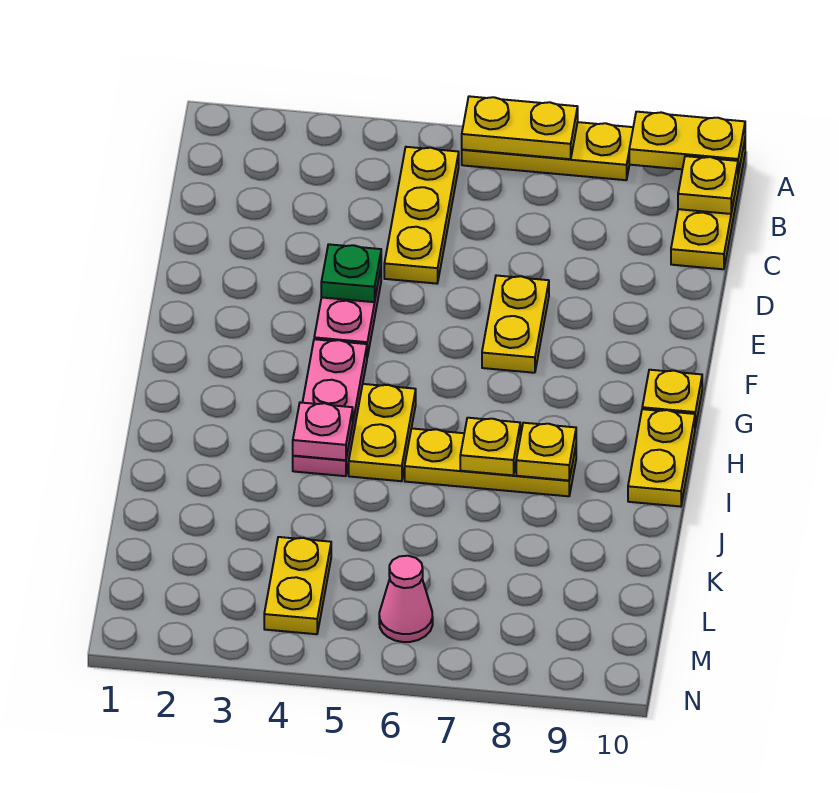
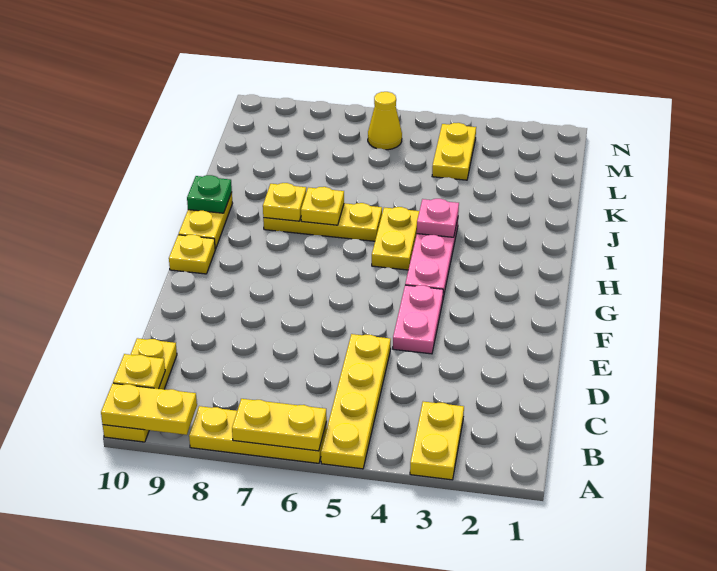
yellow 1x3 plate [384,147,459,284] -> yellow 1x4 plate [321,334,391,469]
green 1x1 plate [321,244,381,302] -> green 1x1 plate moved to [187,175,232,213]
yellow 1x2 plate [482,275,549,373] -> yellow 1x2 plate moved to [410,402,464,480]
pink 1x1 cone [379,556,433,642] -> yellow 1x1 cone [368,92,402,150]

